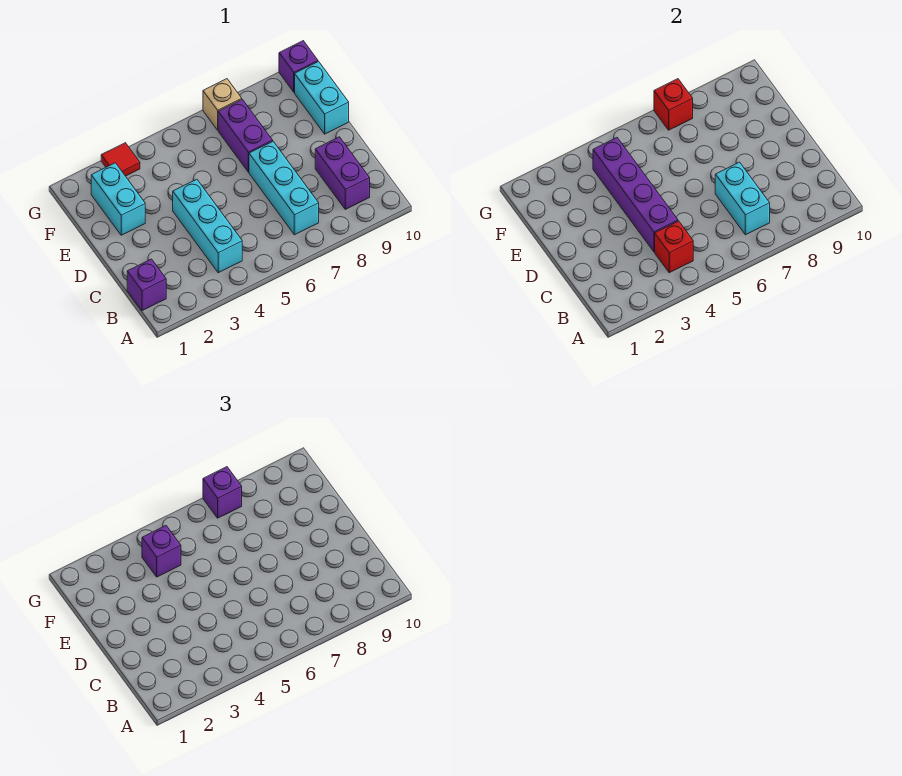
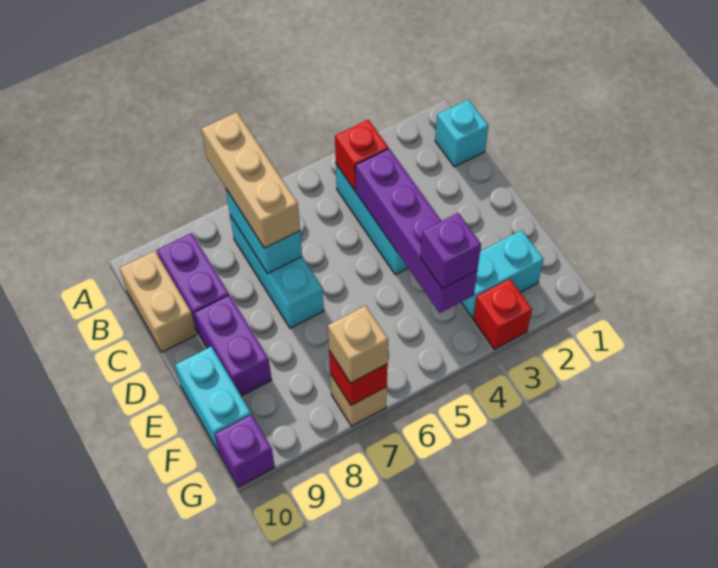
none -> tan 1x3 brick [201,112,300,248]
purple 1x1 brick [127,259,166,311] -> cyan 1x1 brick [435,99,488,167]
none -> tan 1x2 brick [120,251,197,352]
cyan 1x2 brick [91,163,145,235] -> cyan 1x2 brick turned to [461,230,544,318]
purple 1x2 brick [218,99,273,172] -> purple 1x2 brick moved to [194,295,272,396]
red 1x1 tile [101,143,140,176] -> red 1x1 brick [473,279,532,349]
purple 1x1 brick [203,467,242,518] -> tan 1x1 brick [328,306,388,383]

